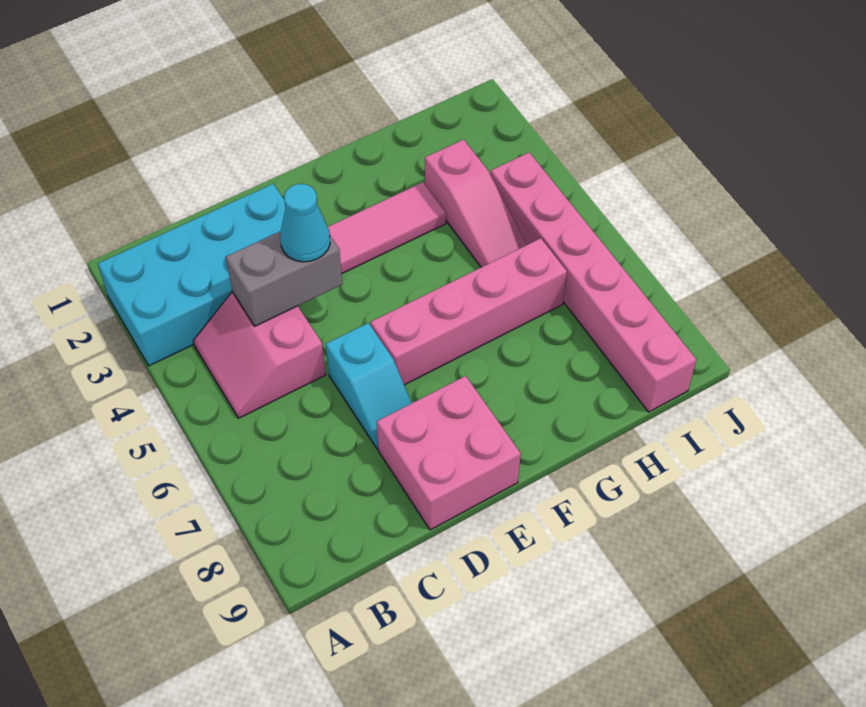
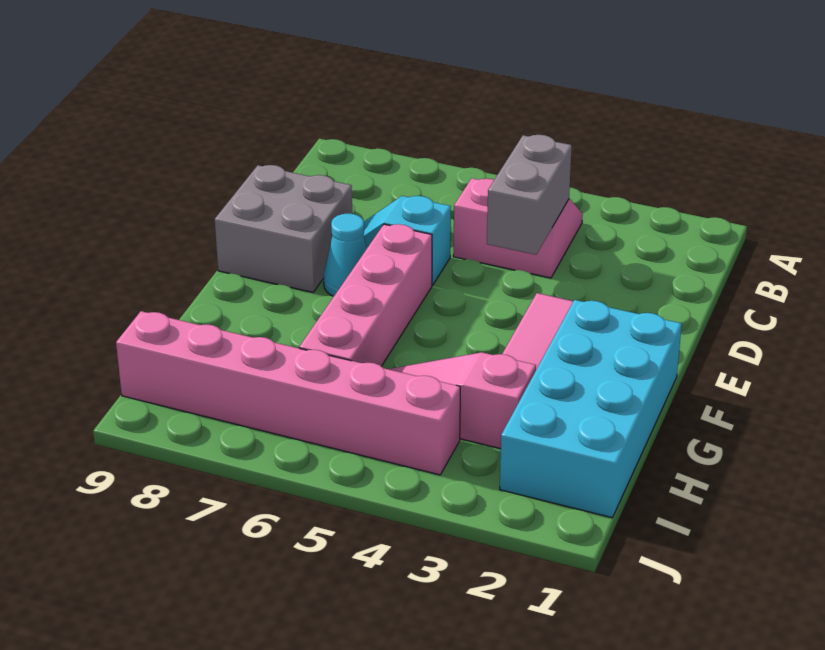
cyan 2x4 brick [98,184,286,366] -> cyan 2x4 brick moved to [500,300,682,518]
cyan 1x1 cone [280,184,330,262] -> cyan 1x1 cone moved to [324,213,367,296]
pink 2x2 brick [377,376,521,530] -> grey 2x2 brick [215,165,352,292]

